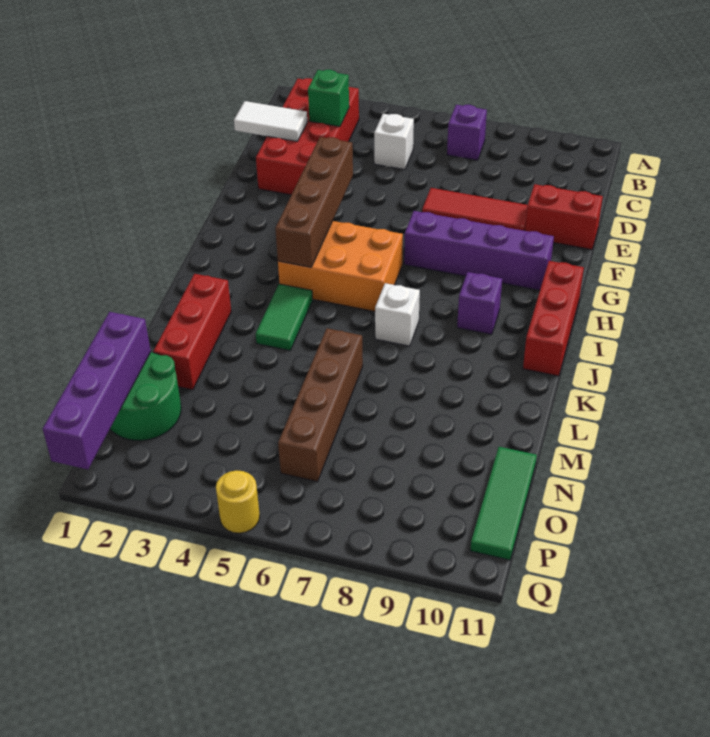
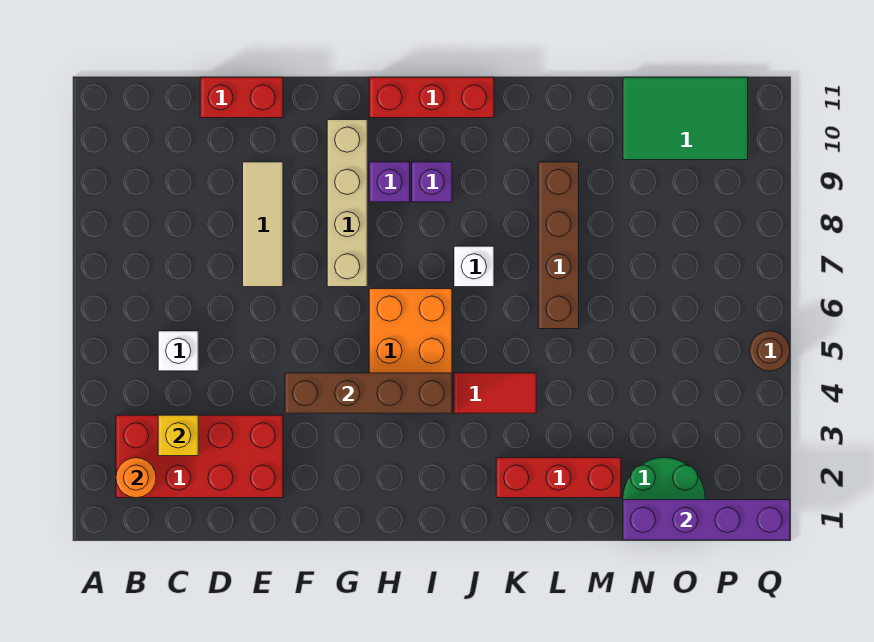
none -> orange 1x1 round brick [116,458,156,498]
purple 1x1 brick [447,105,487,160] -> purple 1x1 brick moved to [369,162,410,202]
green 1x1 brick [308,70,349,127] -> yellow 1x1 brick [158,415,198,456]
white 1x2 tile [234,101,307,141] -> none
red 1x3 tile [422,188,528,231] -> tan 1x3 tile [243,162,283,287]
red 1x2 brick [525,184,603,250] -> red 1x2 brick turned to [200,77,283,118]
purple 1x4 brick [404,211,554,290] -> tan 1x4 brick [327,120,367,287]
green 1x2 tile [256,284,313,350] -> red 1x2 tile [454,373,536,413]
brown 1x4 brick [278,328,363,482] -> brown 1x4 brick turned to [538,162,579,329]
green 1x3 tile [470,447,537,560] -> green 2x3 tile [623,77,748,160]
yellow 1x1 round brick [216,470,260,533] -> brown 1x1 round brick [750,331,790,371]

